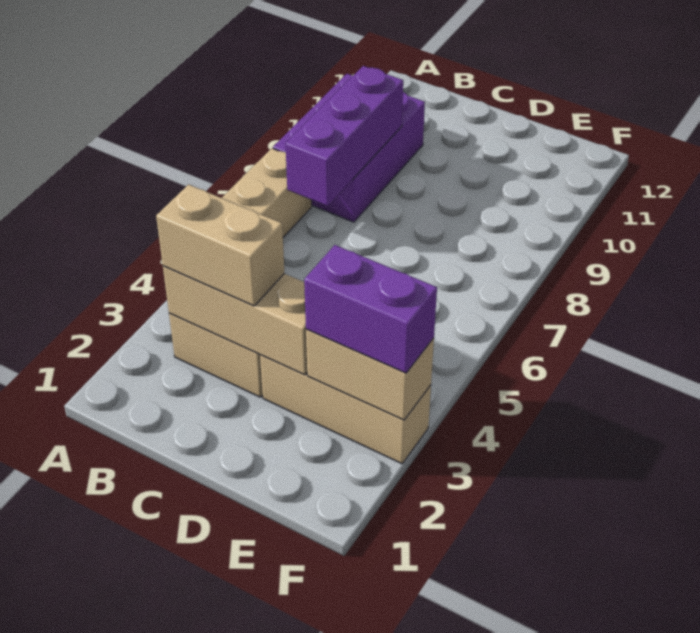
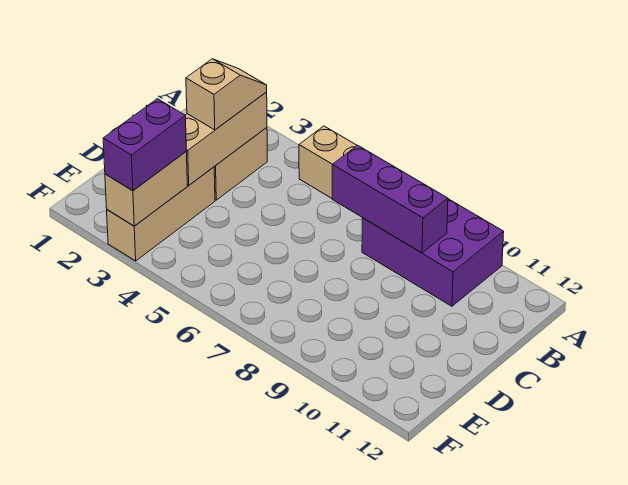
tan 1x2 brick [156,184,284,306] -> tan 1x2 slope [186,59,267,130]

